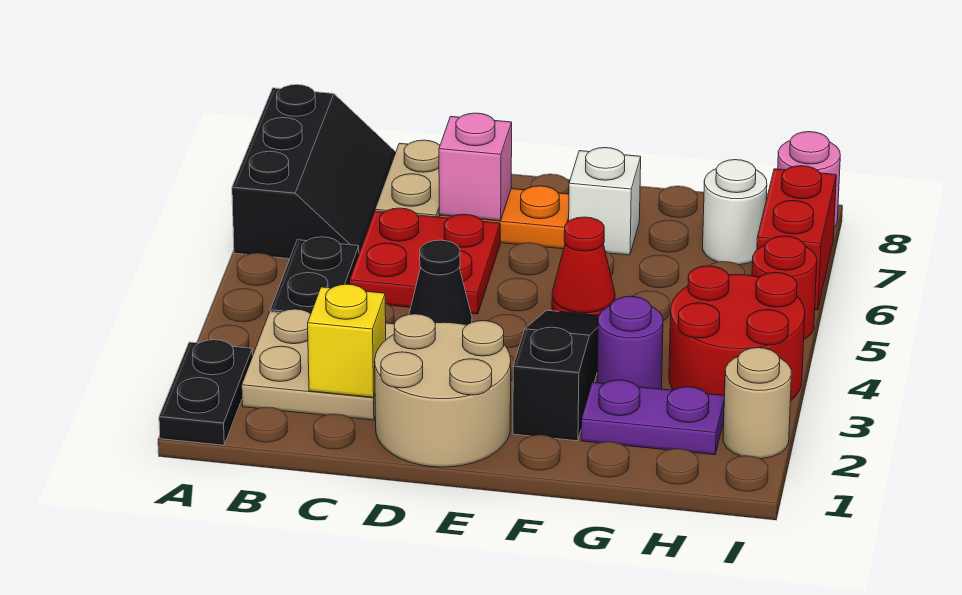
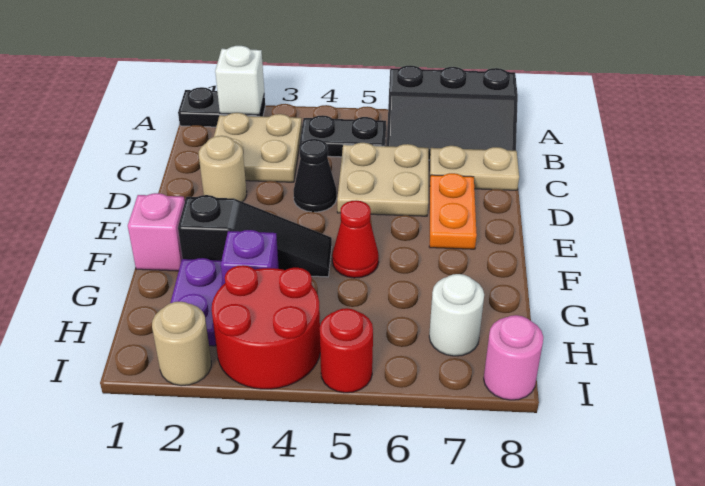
yellow 1x1 brick [308,284,386,397] -> none
red 2x2 plate [350,208,500,314] -> tan 2x2 plate [337,143,429,216]
tan 2x2 round brick [375,314,511,467] -> tan 1x1 round brick [199,136,247,202]
pink 1x1 brick [439,113,512,221] -> pink 1x1 brick moved to [128,193,185,271]
white 1x1 brick [569,148,641,255] -> white 1x1 brick moved to [215,46,264,115]
purple 1x1 round brick [597,296,663,389] -> purple 1x1 brick [221,230,279,285]
red 1x2 brick [757,166,836,310] -> none

